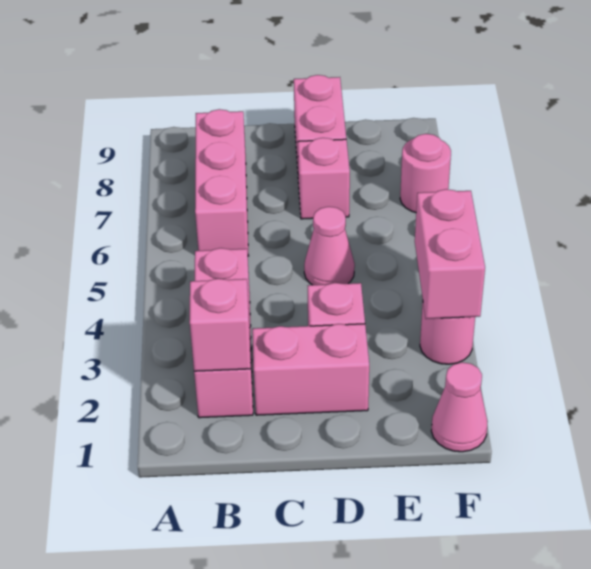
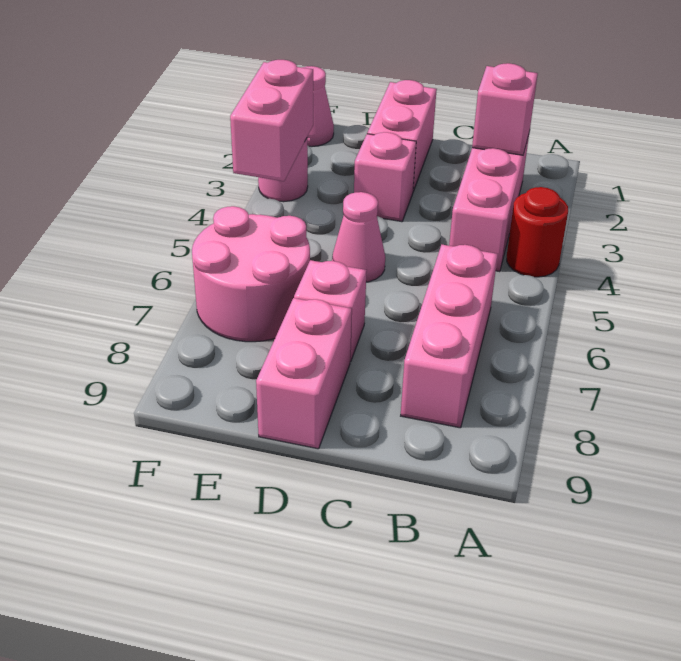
none -> red 1x1 round brick [507,187,568,277]
pink 1x2 brick [252,324,369,415] -> pink 1x2 brick turned to [367,80,437,191]
pink 1x1 round brick [400,134,451,213] -> pink 2x2 round brick [192,206,310,342]

